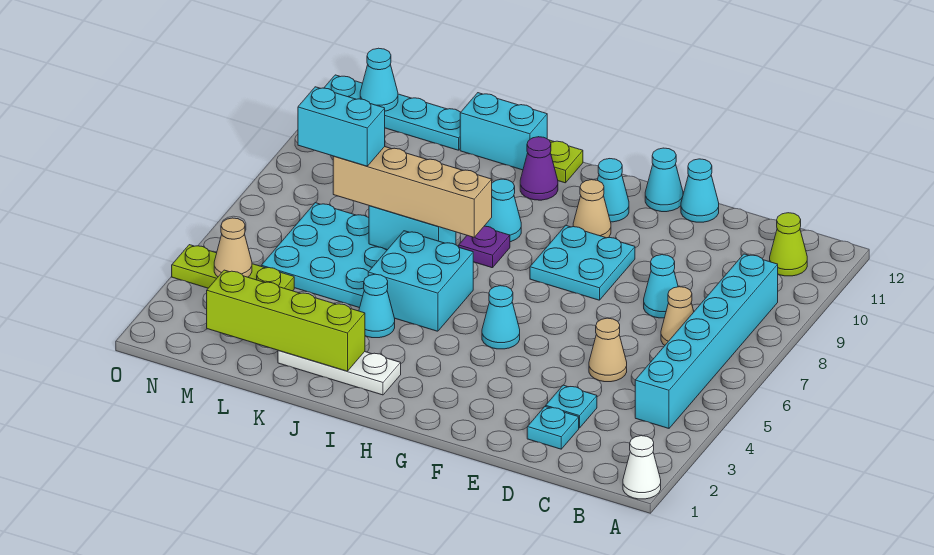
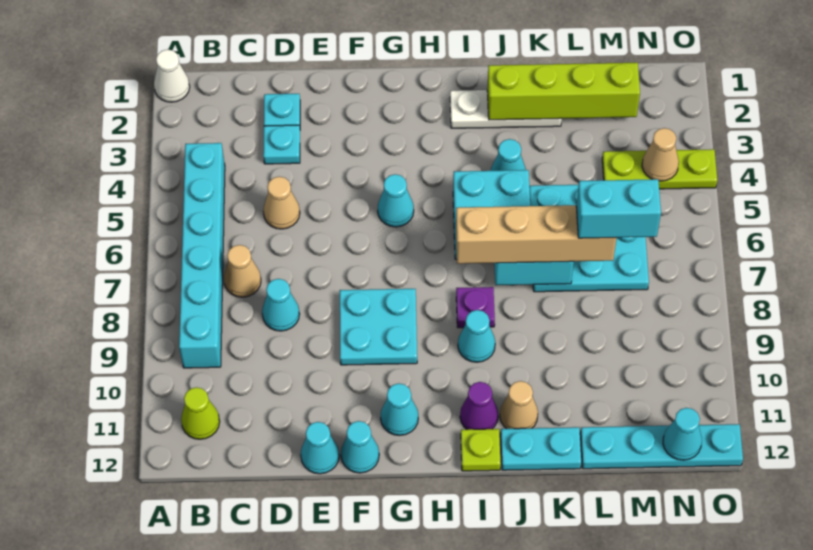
tan 1x1 cone [573,180,611,238] -> tan 1x1 cone moved to [500,381,538,429]
cyan 1x2 brick [460,93,547,170] -> cyan 1x2 plate [501,427,581,470]

